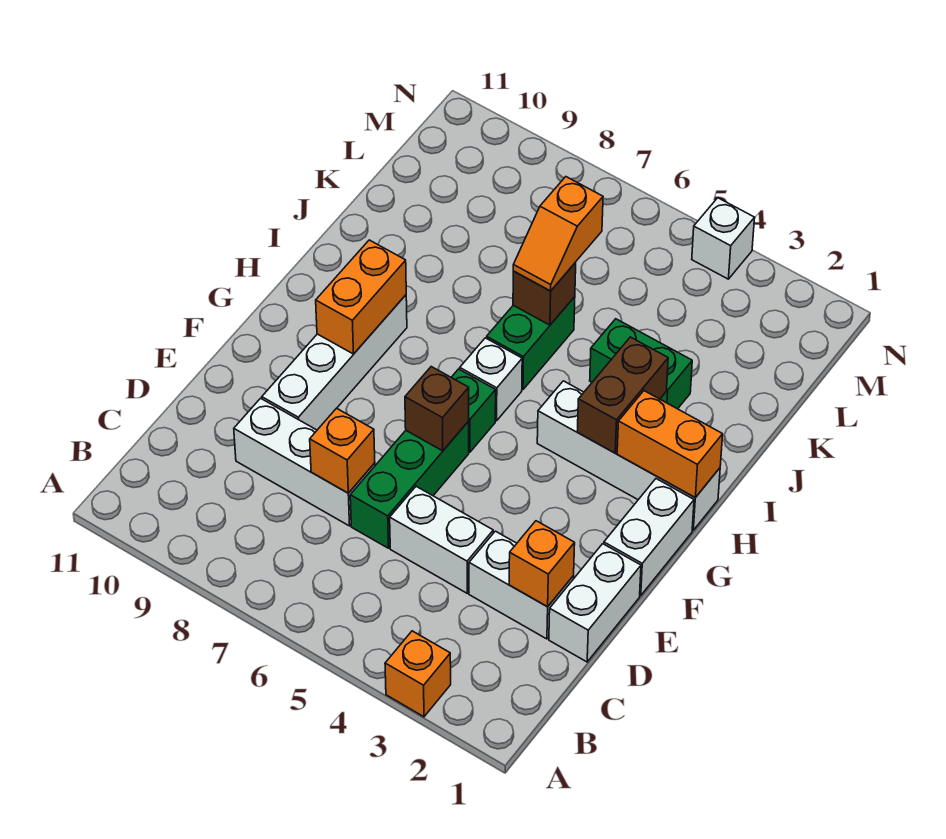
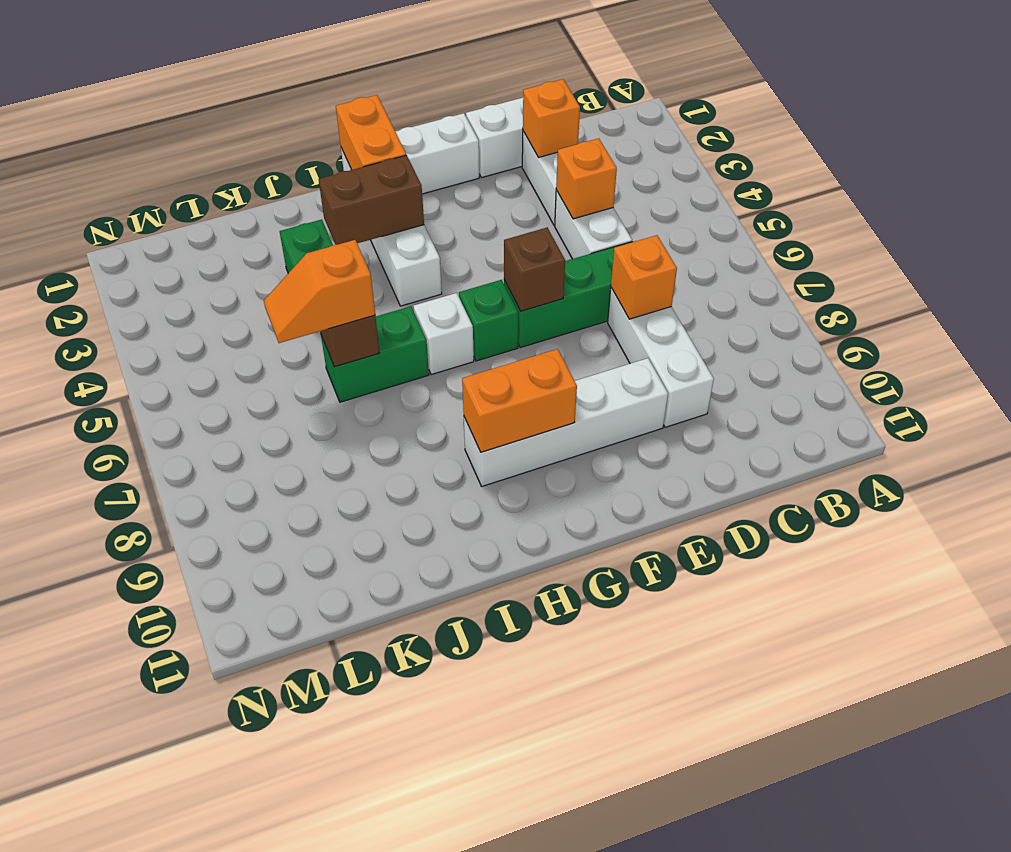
orange 1x1 brick [385,631,451,717] -> orange 1x1 brick moved to [556,138,617,219]
orange 1x2 slope [513,177,603,291] -> orange 1x2 slope turned to [264,240,375,343]
white 1x1 brick [692,198,755,279] -> none

